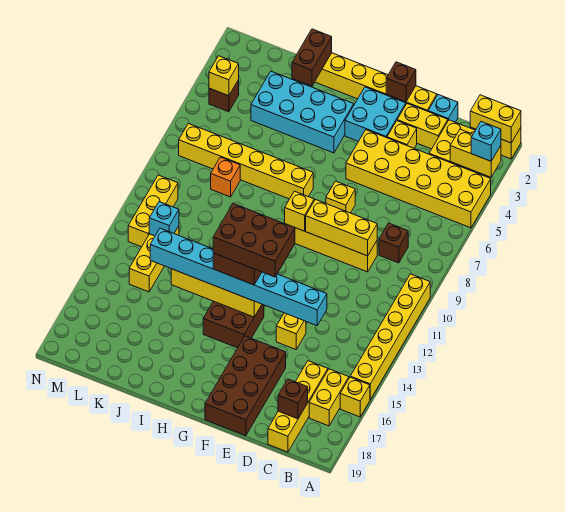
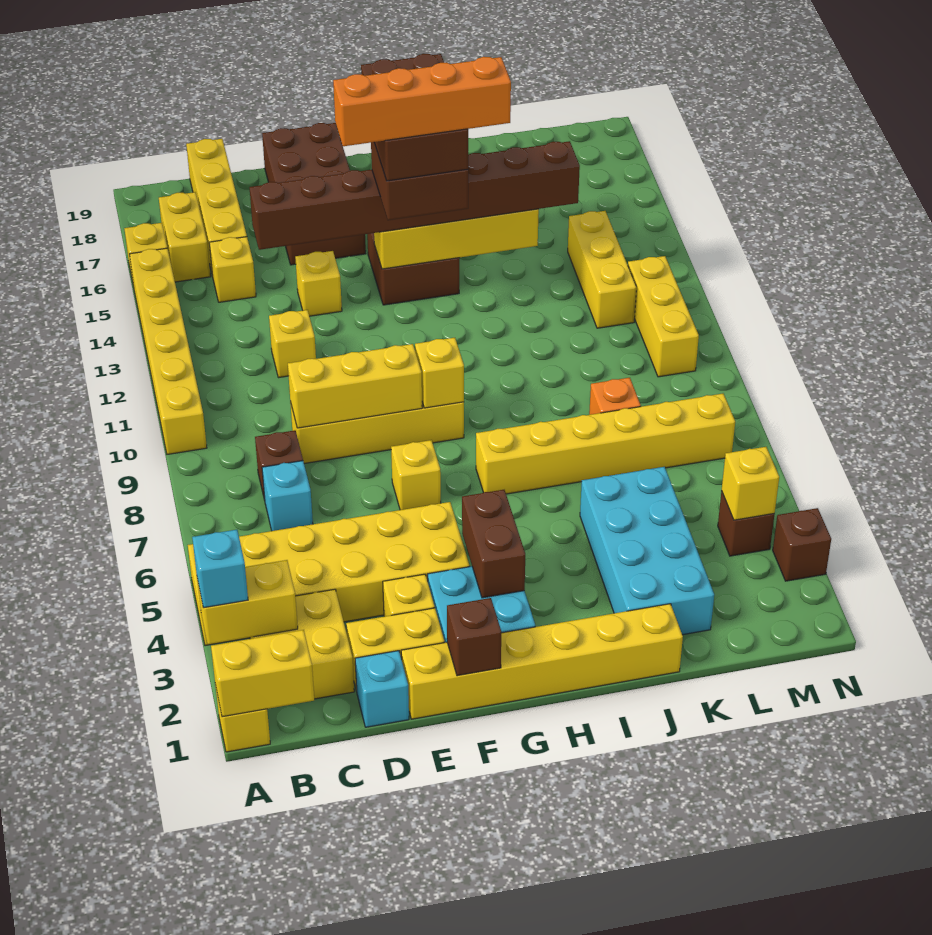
none -> yellow 1x1 brick [209,237,256,302]
brown 1x1 brick [278,379,308,419] -> brown 1x1 brick moved to [773,508,831,581]
none -> yellow 1x1 brick [269,310,316,378]
cyan 1x8 brick [150,228,327,326] -> brown 1x8 brick [249,141,580,250]
brown 2x3 brick [213,204,295,277] -> brown 2x3 brick turned to [361,54,468,181]
none -> orange 1x4 brick [333,57,511,146]
cyan 2x4 brick [251,71,354,153] -> cyan 2x4 brick turned to [580,467,714,635]
brown 1x2 brick [292,29,332,86] -> brown 1x2 brick moved to [462,490,525,598]
cyan 1x1 brick [149,202,179,236] -> cyan 1x1 brick moved to [262,461,313,531]

